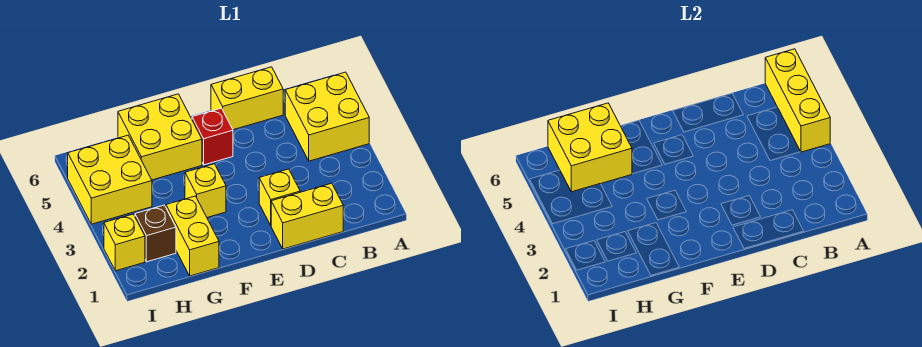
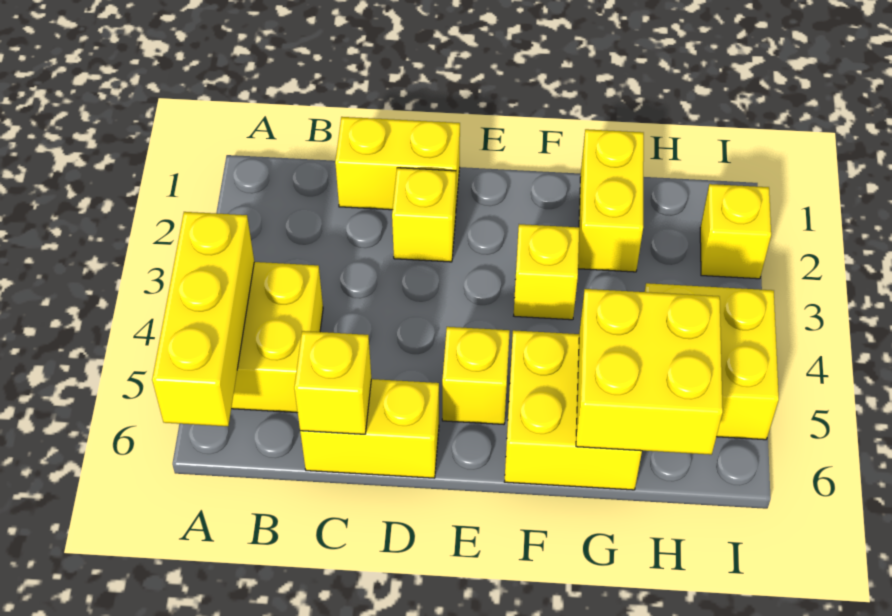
none -> yellow 1x1 brick [294,331,371,434]
red 1x1 brick [192,108,233,165] -> yellow 1x1 brick [442,327,510,424]
brown 1x1 brick [135,205,176,262] -> none

